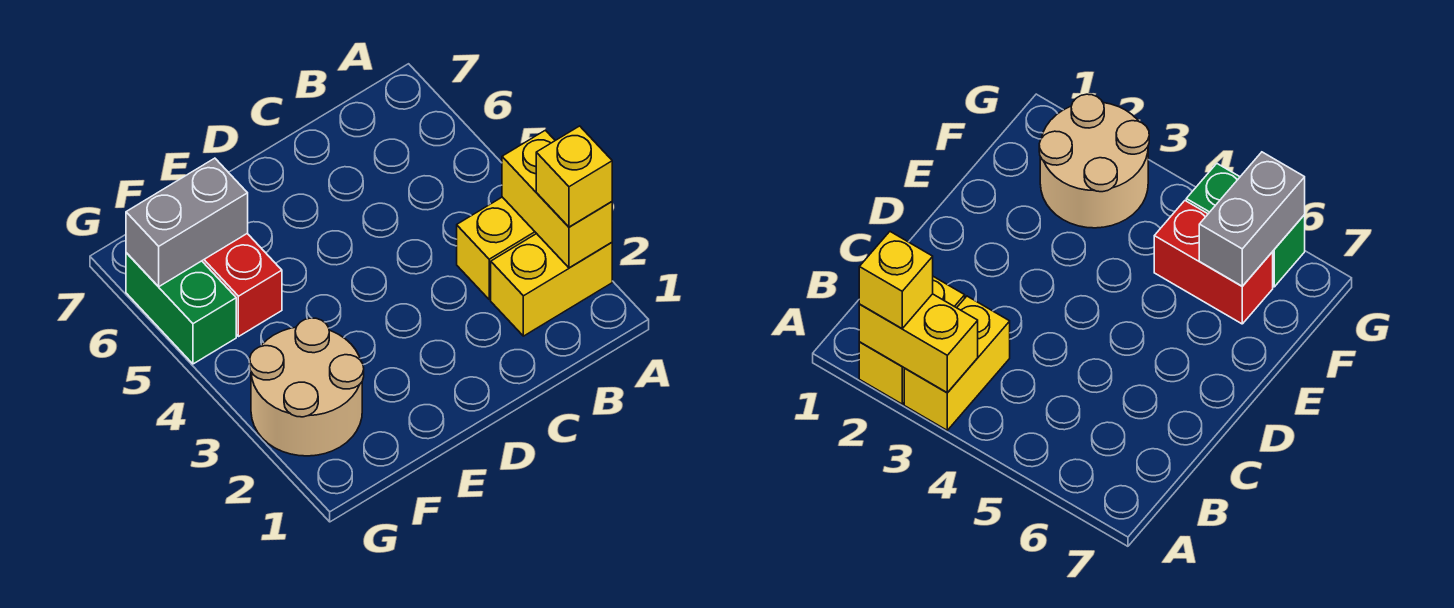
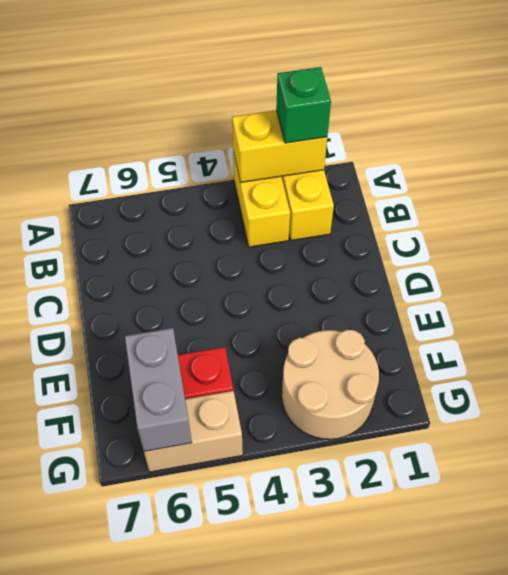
yellow 1x1 brick [536,126,612,227] -> green 1x1 brick [276,67,331,143]
green 1x2 brick [126,253,236,364] -> tan 1x2 brick [144,391,243,472]

